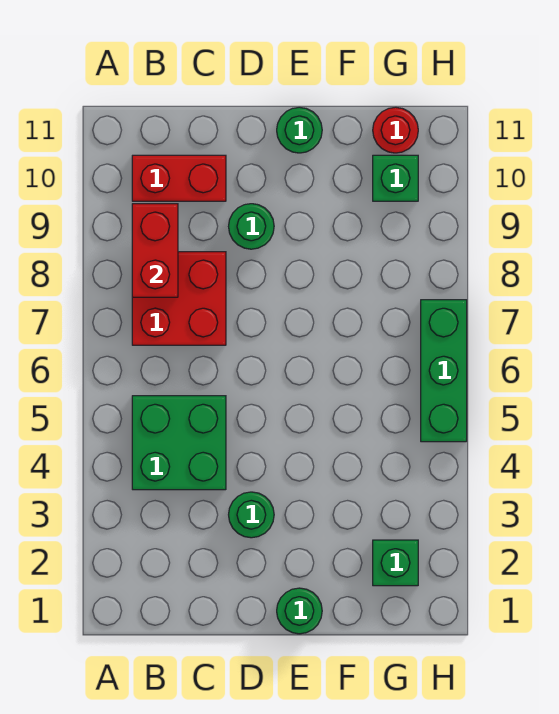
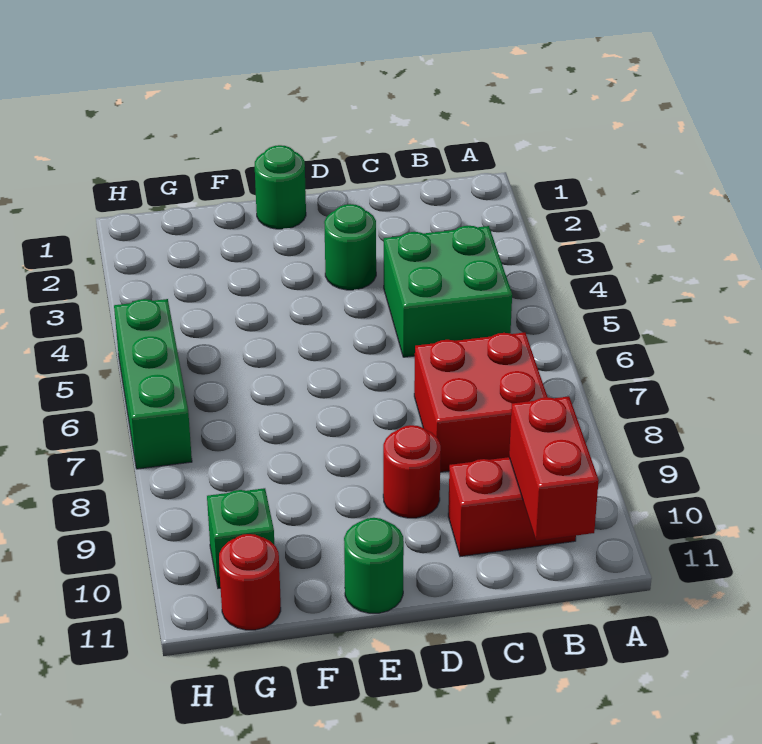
red 1x2 brick [132,204,178,297] -> red 1x2 brick moved to [509,396,599,541]
green 1x1 round brick [229,204,274,249] -> red 1x1 round brick [383,425,441,518]
green 1x1 brick [373,540,418,586] -> none

